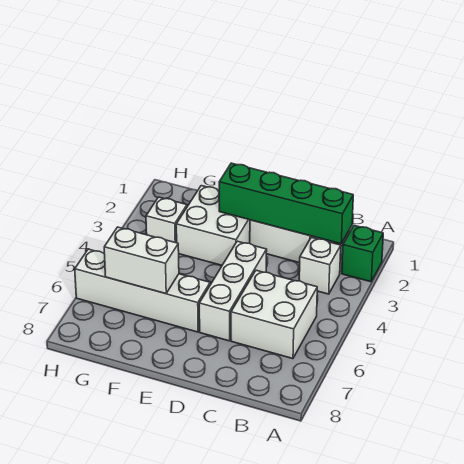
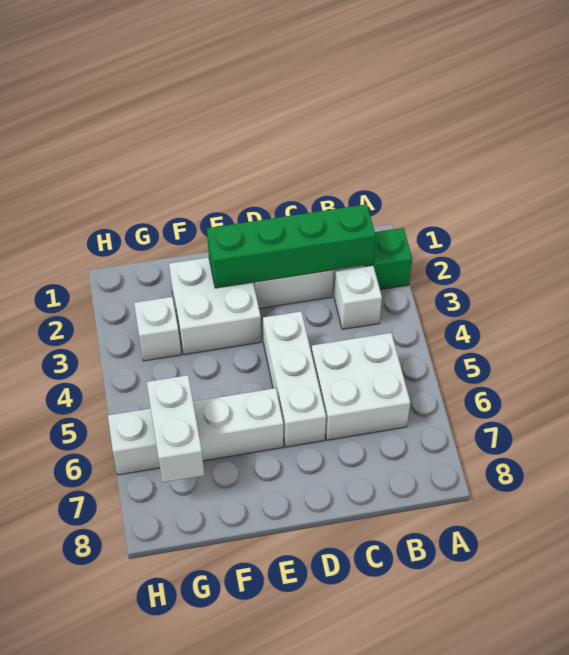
white 1x2 brick [104,227,179,294] -> white 1x2 brick turned to [147,375,204,482]

